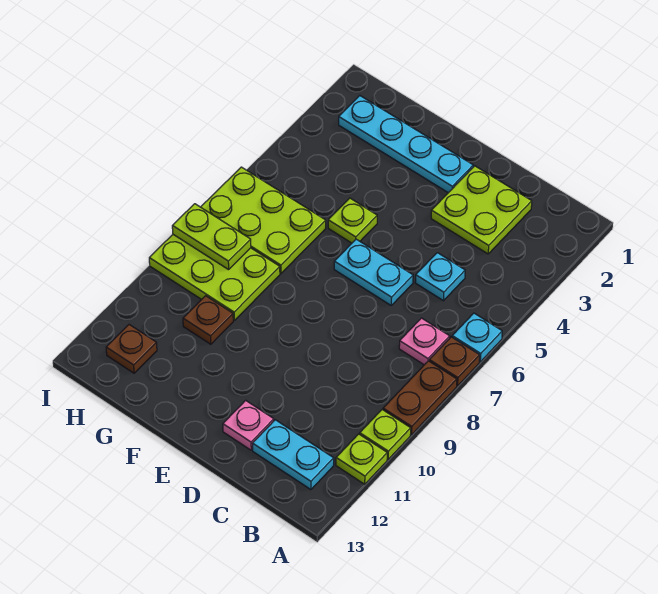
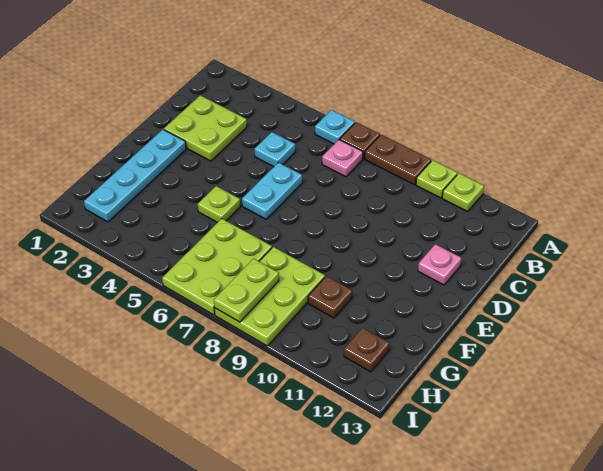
cyan 1x2 plate [252,420,334,490] -> none

